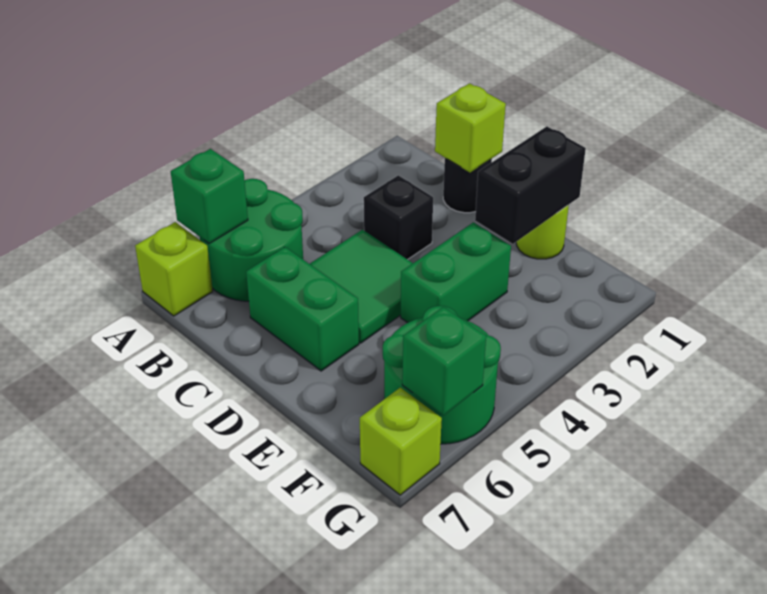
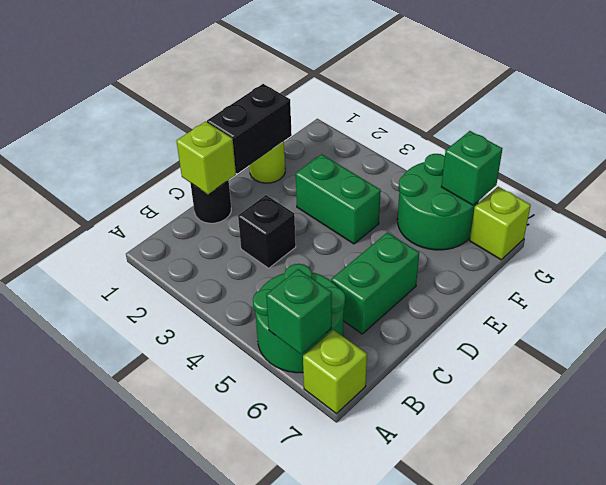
green 2x2 tile [310,230,413,343] -> none
black 1x2 brick [475,127,586,244] -> black 1x2 brick turned to [207,84,292,174]

